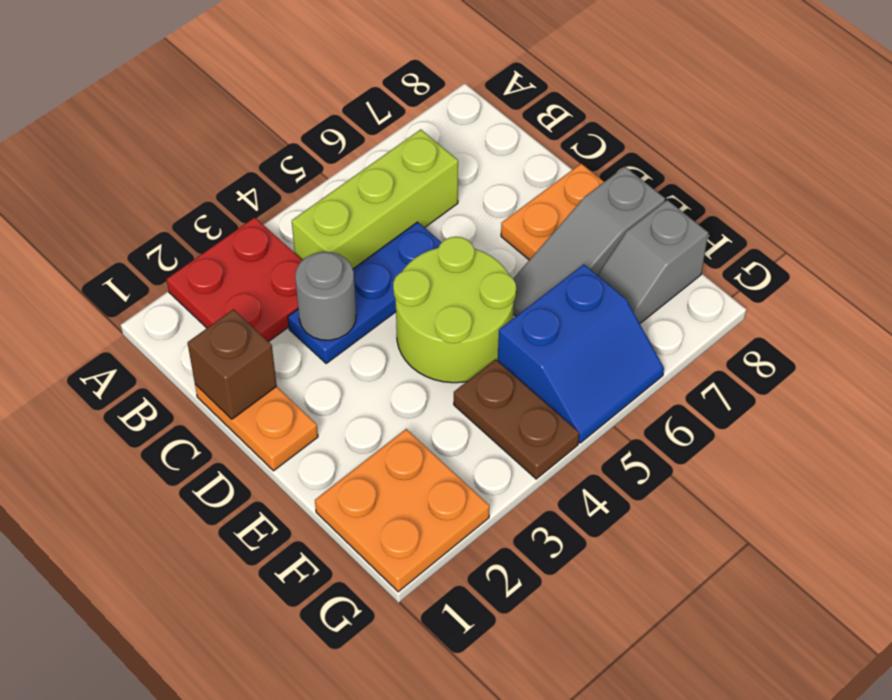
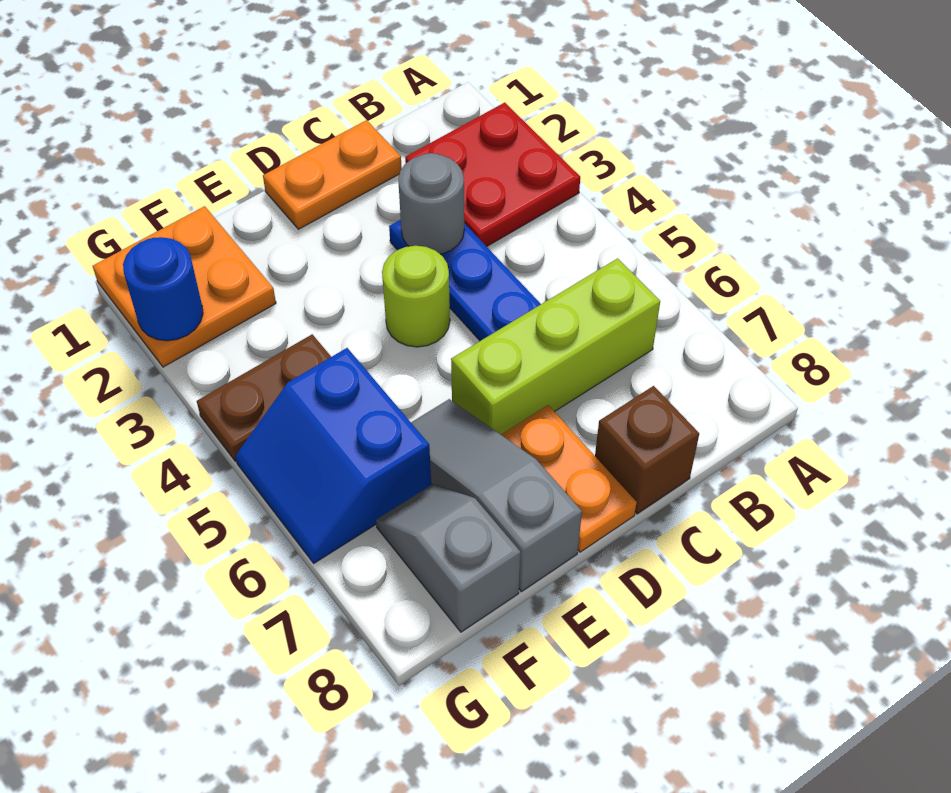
lime 1x3 brick [292,129,458,269] -> lime 1x3 brick turned to [451,258,660,434]
brown 1x1 brick [188,309,277,419] -> brown 1x1 brick moved to [595,386,699,514]
lime 2x2 round brick [393,237,516,383] -> lime 1x1 round brick [382,246,450,347]
none -> blue 1x1 round brick [123,237,203,341]

